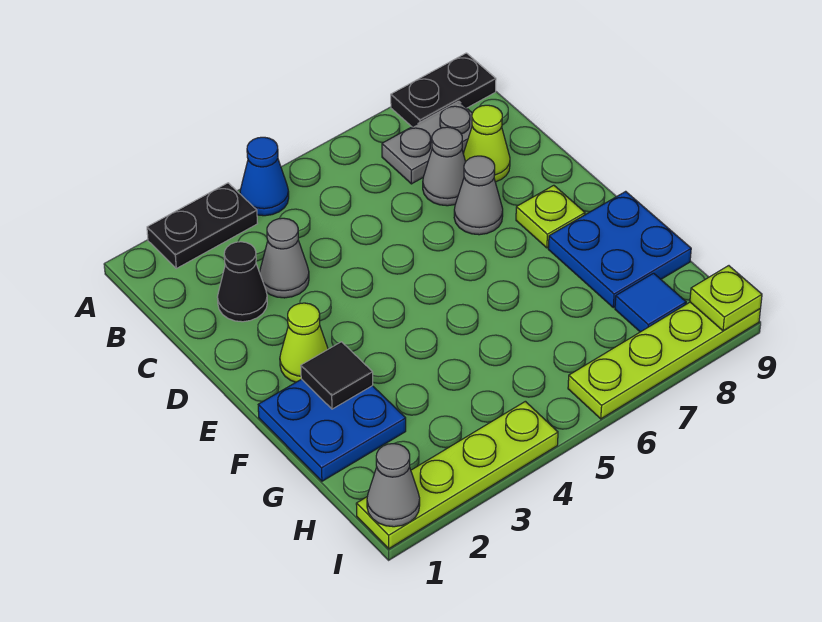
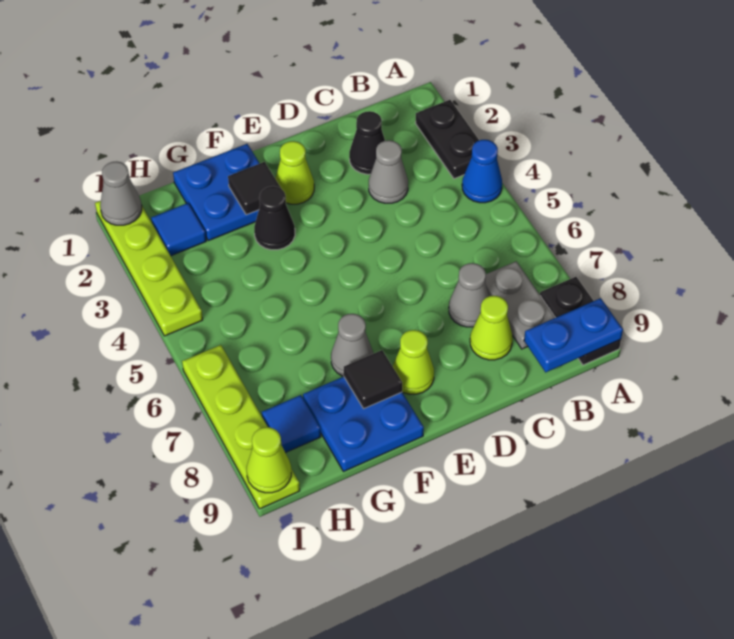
none -> blue 1x2 plate [524,298,623,372]
grey 1x1 cone [454,156,503,235] -> grey 1x1 cone moved to [331,314,373,376]
lime 1x1 plate [516,185,585,248] -> lime 1x1 cone [393,330,434,394]
none -> black 1x1 cone [254,186,295,250]
none -> black 1x1 tile [344,350,402,409]
none -> blue 1x1 tile [151,203,206,256]
lime 1x1 plate [690,266,762,331] -> lime 1x1 cone [247,427,291,493]

